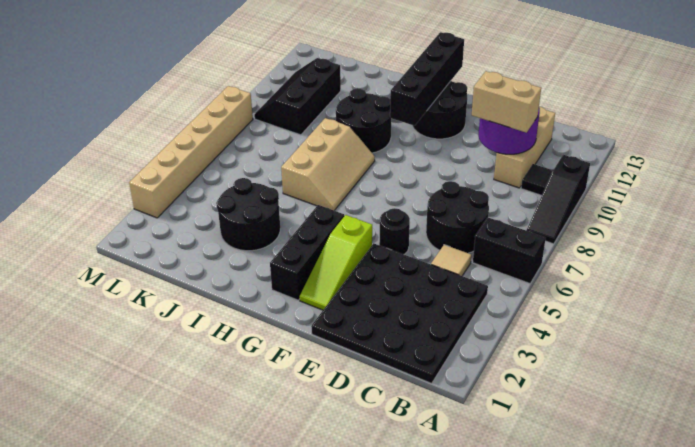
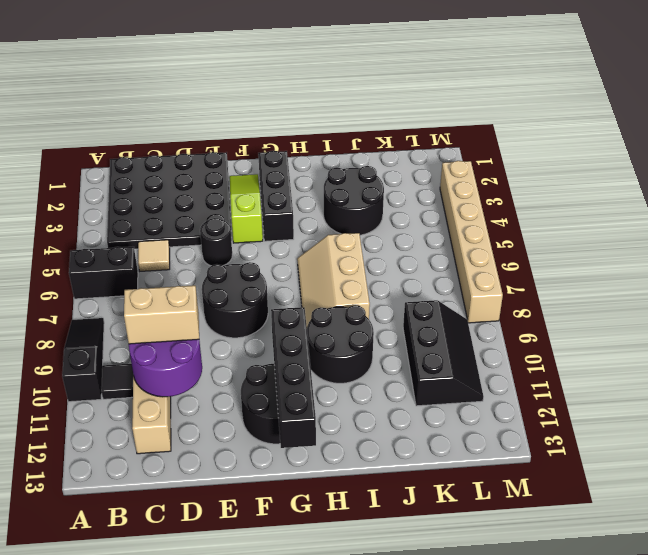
black 2x2 round brick [426,181,489,253] -> black 2x2 round brick moved to [202,262,268,338]

